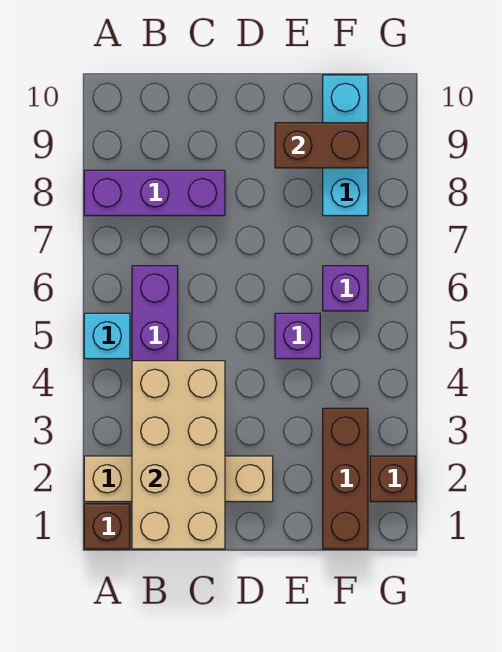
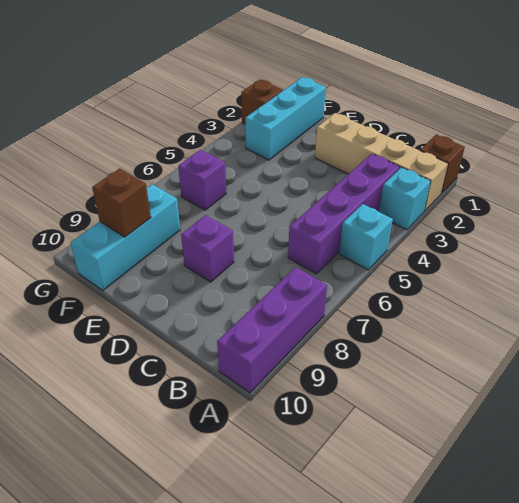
none -> cyan 1x1 brick [379,167,431,230]
purple 1x3 brick [84,170,225,216] -> purple 1x3 brick turned to [217,267,327,393]
tan 2x4 brick [132,361,225,549] -> none
purple 1x1 brick [275,313,320,359] -> purple 1x1 brick moved to [181,215,234,282]
brown 1x2 brick [275,123,368,168] -> brown 1x1 brick [92,168,151,237]
brown 1x3 brick [323,408,368,549] -> cyan 1x3 brick [245,77,326,160]

